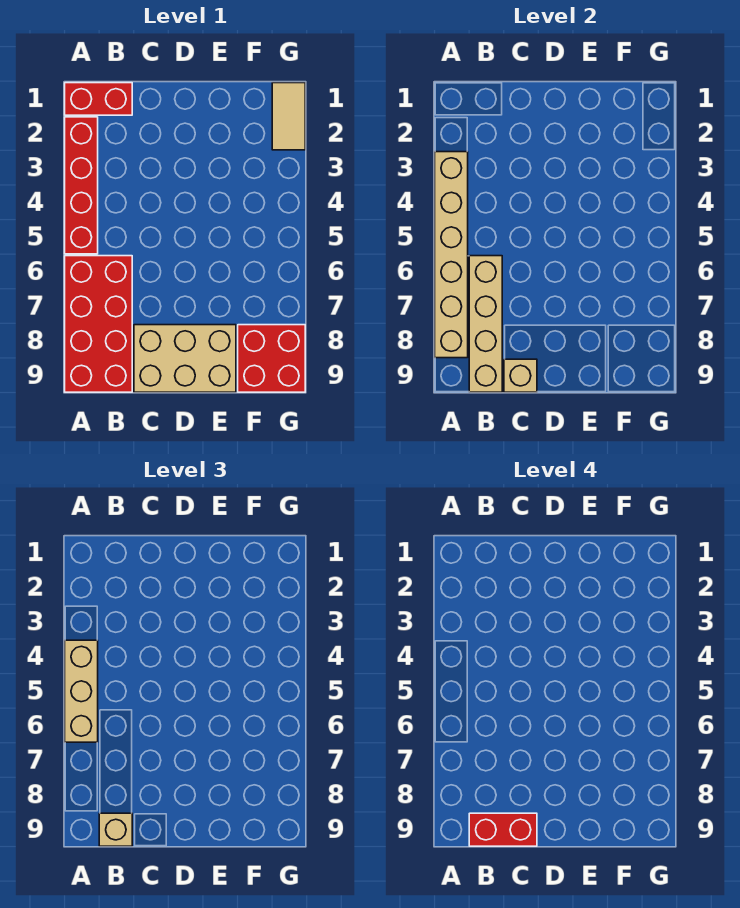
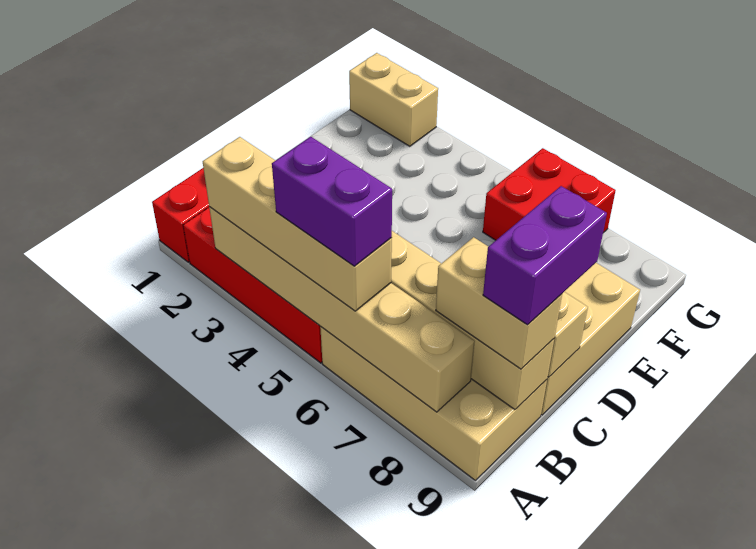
tan 1x3 brick [65,640,98,742] -> tan 1x4 brick [203,137,392,311]
none -> purple 1x2 brick [272,137,392,266]
red 2x4 brick [65,256,132,392] -> tan 2x4 brick [320,327,547,480]
tan 1x1 brick [99,813,132,846] -> tan 1x2 brick [436,237,562,369]
red 1x2 brick [469,813,537,846] -> purple 1x2 brick [483,186,607,325]
red 2x2 brick [238,325,305,392] -> red 2x2 brick moved to [483,148,616,240]
tan 1x2 tile [272,83,305,150] -> tan 1x2 brick [349,53,438,146]

